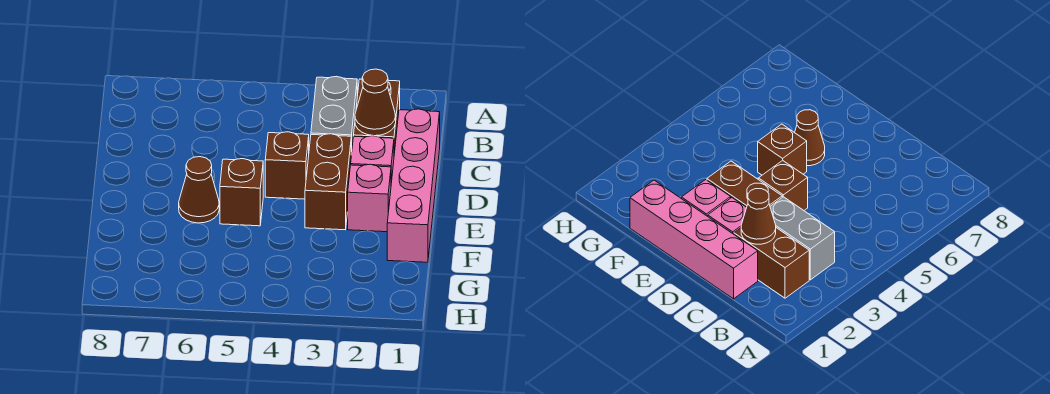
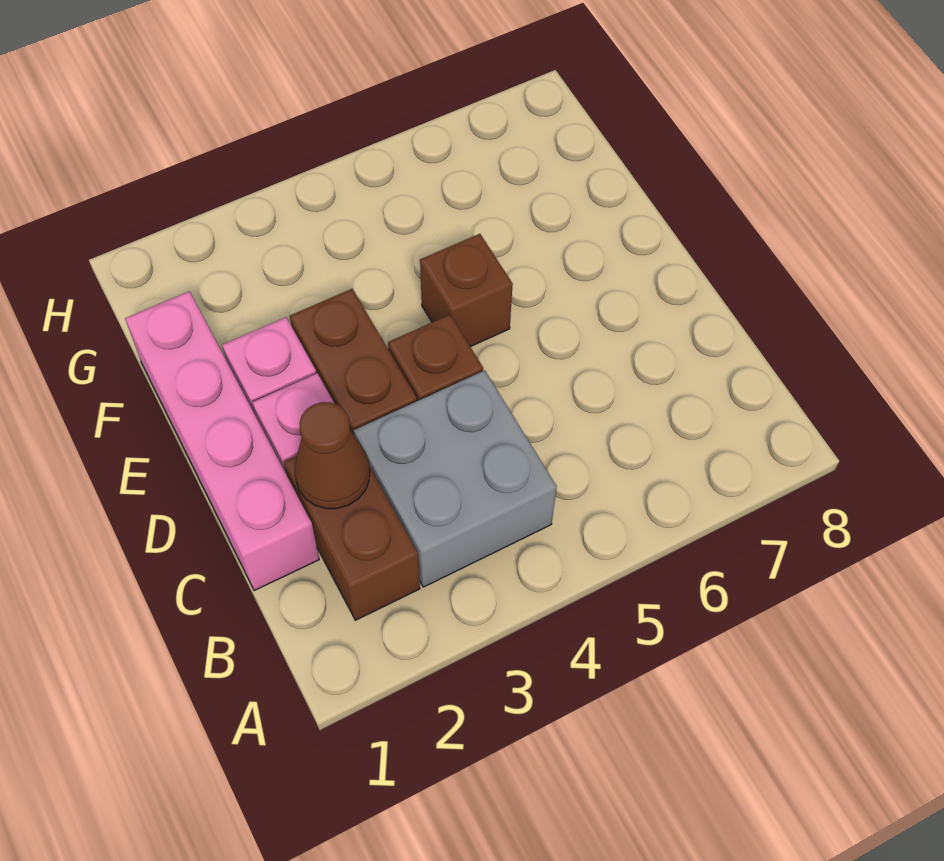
grey 1x2 brick [311,76,357,155] -> grey 2x2 brick [354,370,557,587]
brown 1x1 cone [179,157,219,223] -> none

